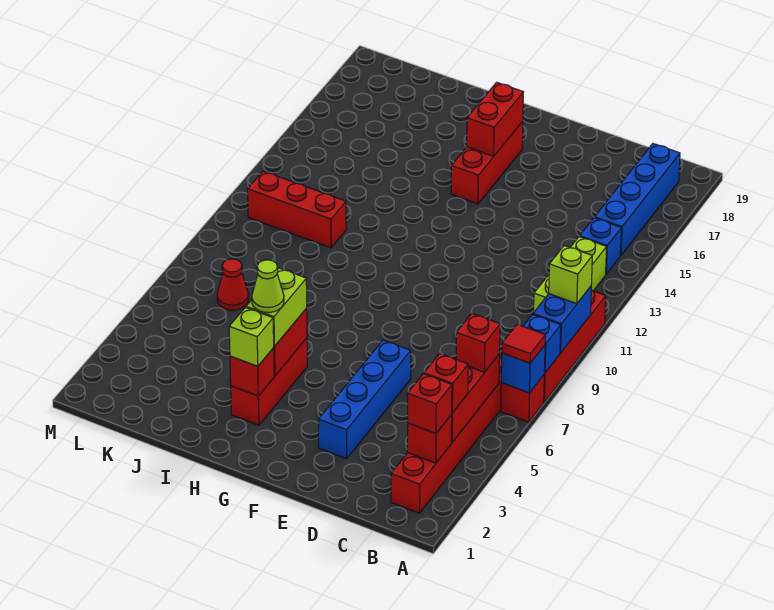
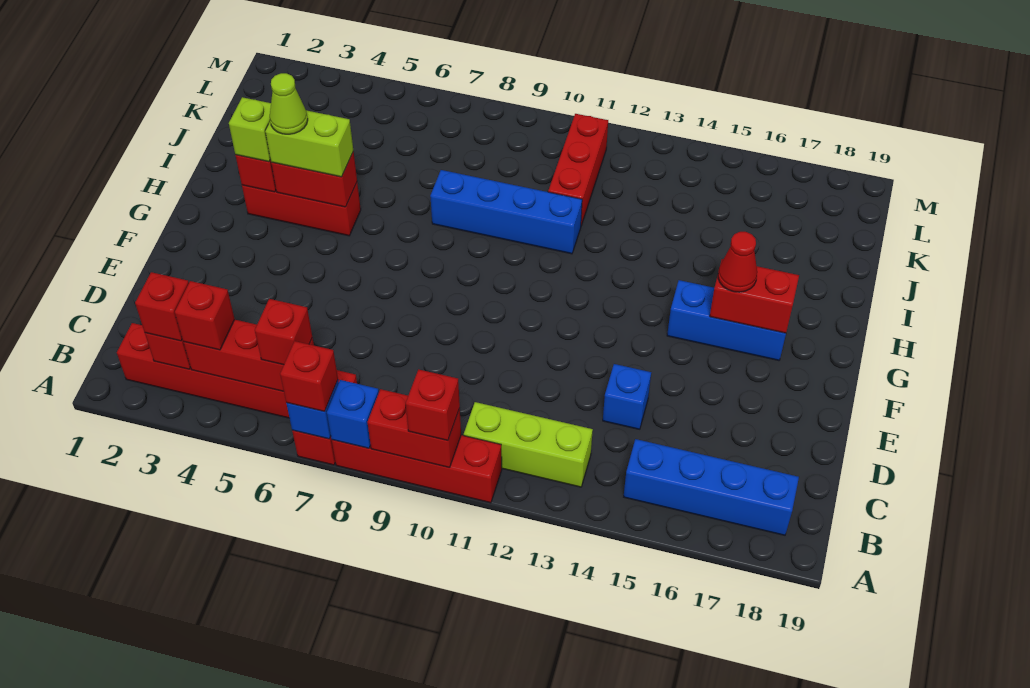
red 1x1 tile [502,324,545,363] -> red 1x1 brick [280,341,338,412]
blue 1x2 brick [533,286,591,353] -> red 1x2 brick [368,389,461,468]
lime 1x1 brick [549,245,592,304] -> red 1x1 brick [405,369,460,441]
blue 1x1 brick [580,218,621,274] -> blue 1x1 brick moved to [603,364,651,429]
blue 1x4 brick [319,340,411,459] -> blue 1x4 brick moved to [430,170,582,254]
red 1x3 brick [451,121,523,204] -> blue 1x3 brick [667,280,786,361]
red 1x1 cone [217,259,248,310] -> red 1x1 cone moved to [718,232,757,292]

